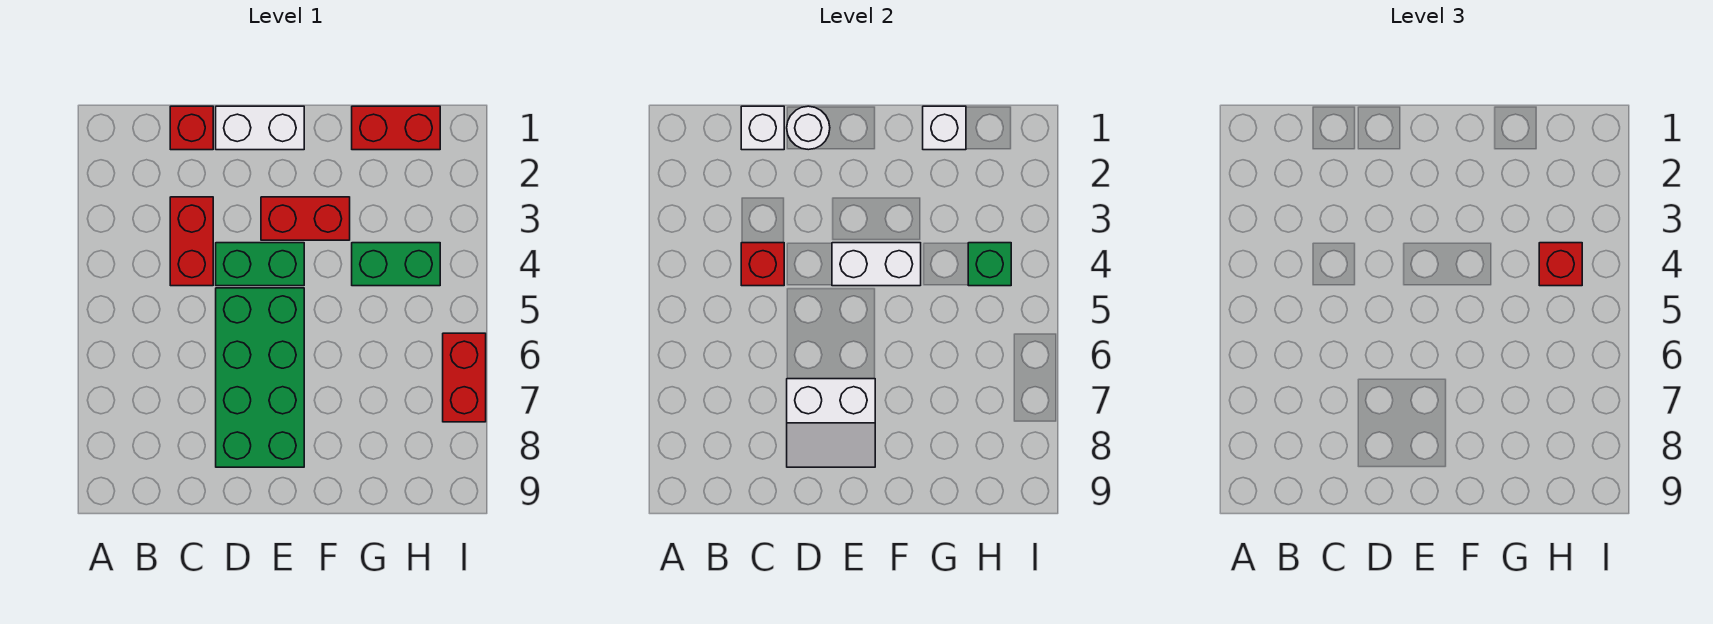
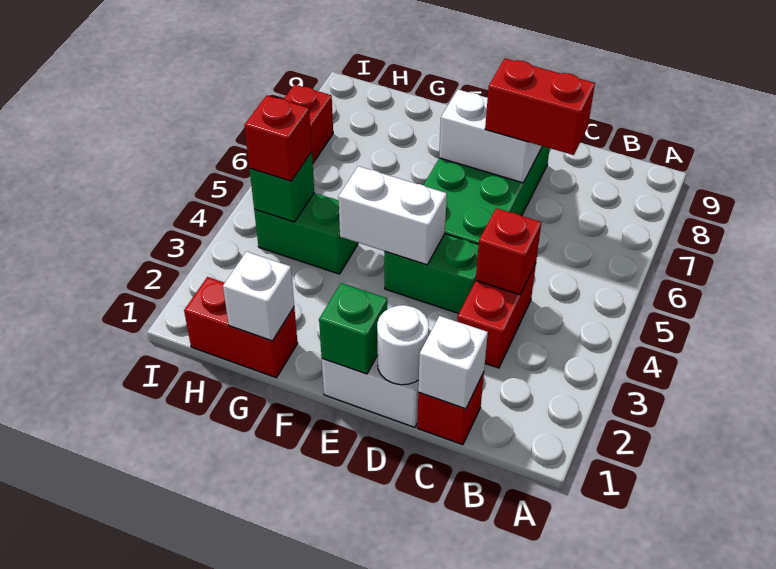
none -> green 1x1 brick [319,283,387,374]
red 1x2 brick [261,197,350,240] -> red 1x2 brick moved to [485,58,595,155]

